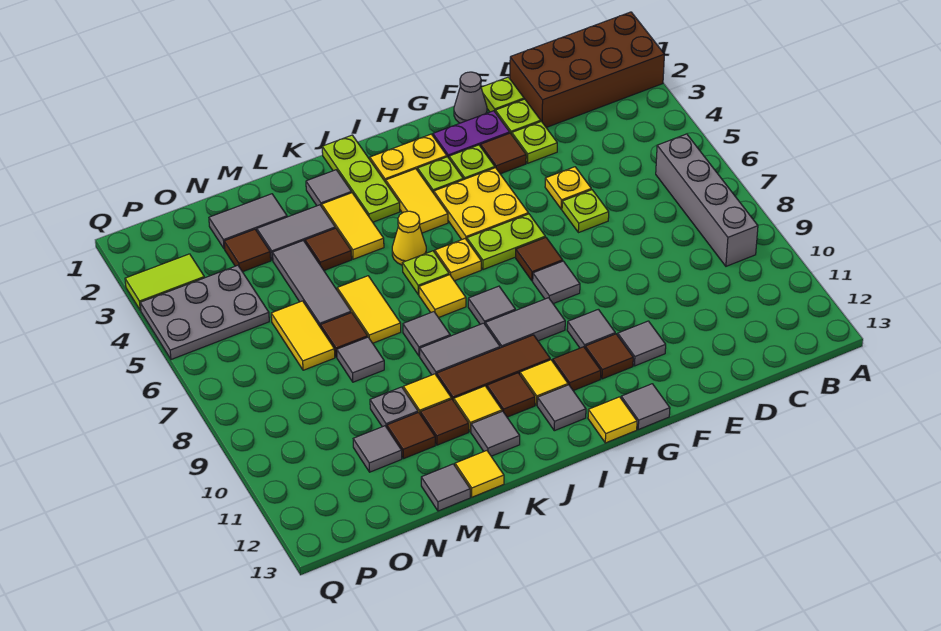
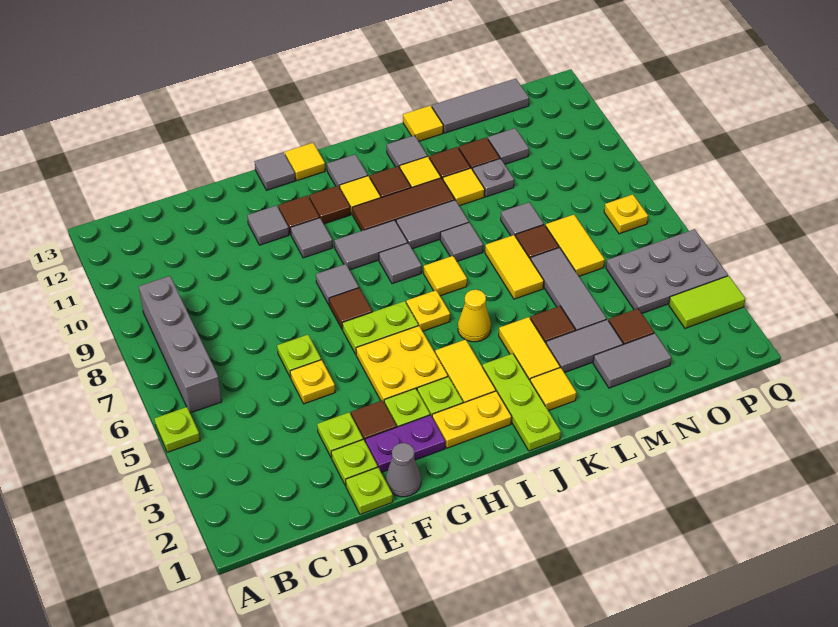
brown 2x4 brick [510,12,664,128] -> none
lime 1x1 plate [402,251,449,295] -> lime 1x1 plate moved to [154,407,200,452]
grey 1x1 tile [306,170,352,207] -> yellow 1x1 tile [530,368,576,411]
grey 1x1 tile [421,464,470,511] -> grey 1x3 tile [432,79,529,133]
none -> yellow 1x1 plate [604,194,648,234]

